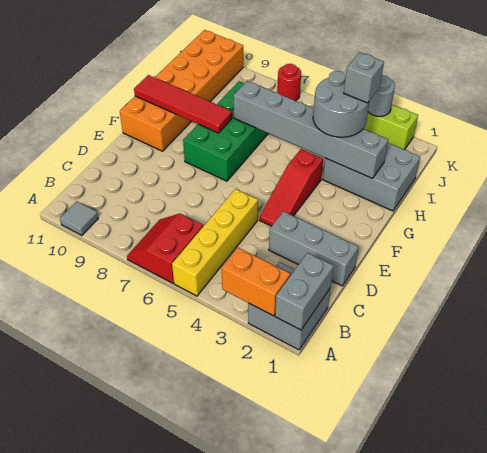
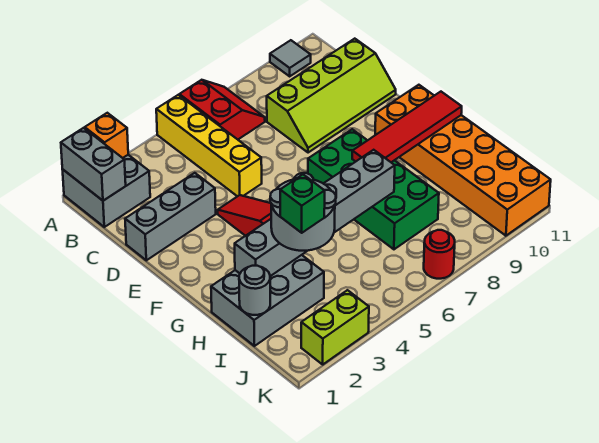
orange 1x2 brick [222,248,290,316] -> orange 1x1 brick [85,113,128,158]
none -> lime 2x4 slope [267,39,396,153]
grey 1x1 brick [344,52,384,103] -> green 1x1 brick [280,175,325,233]
grey 1x1 round brick [368,75,395,116] -> grey 1x1 round brick moved to [239,266,270,315]

